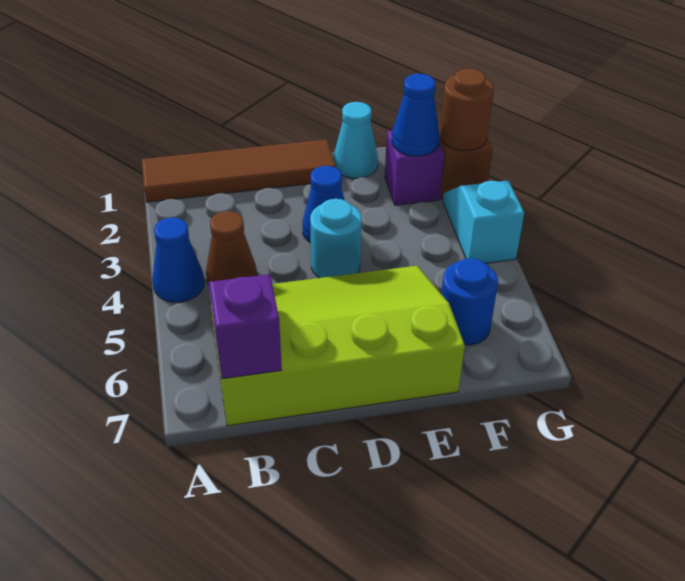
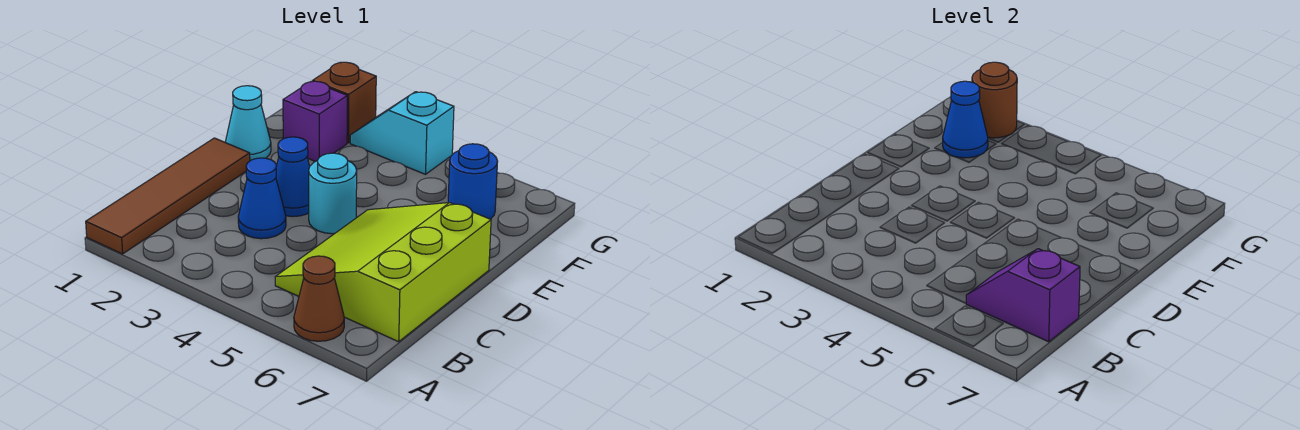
blue 1x1 cone [152,218,204,302] -> blue 1x1 cone moved to [238,158,286,239]
brown 1x1 cone [206,211,257,285] -> brown 1x1 cone moved to [294,256,344,341]
lime 3x4 slope [209,266,465,426] -> lime 3x3 slope [275,203,491,342]

